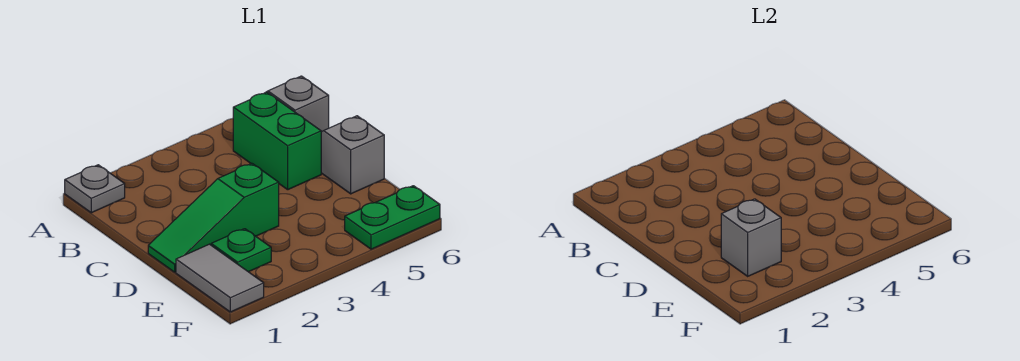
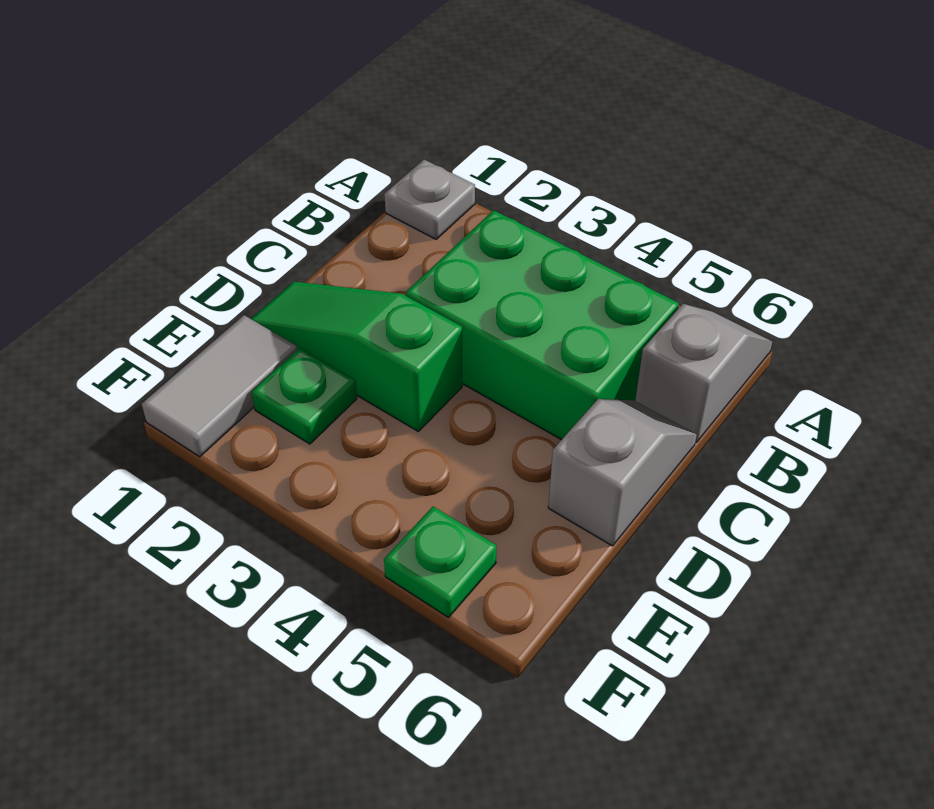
green 1x2 brick [233,92,321,190] -> green 2x3 brick [406,210,679,440]
grey 1x1 brick [721,199,781,276] -> none
green 1x2 plate [345,186,440,249] -> green 1x1 plate [384,507,496,618]

